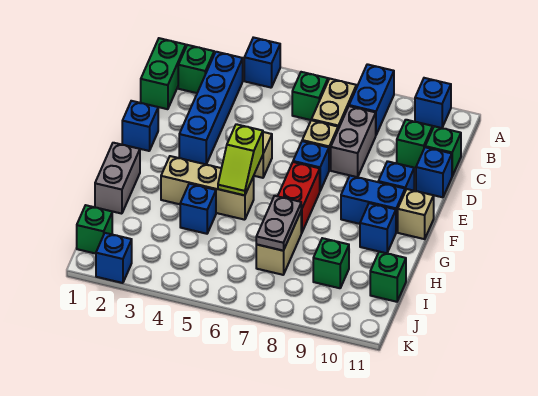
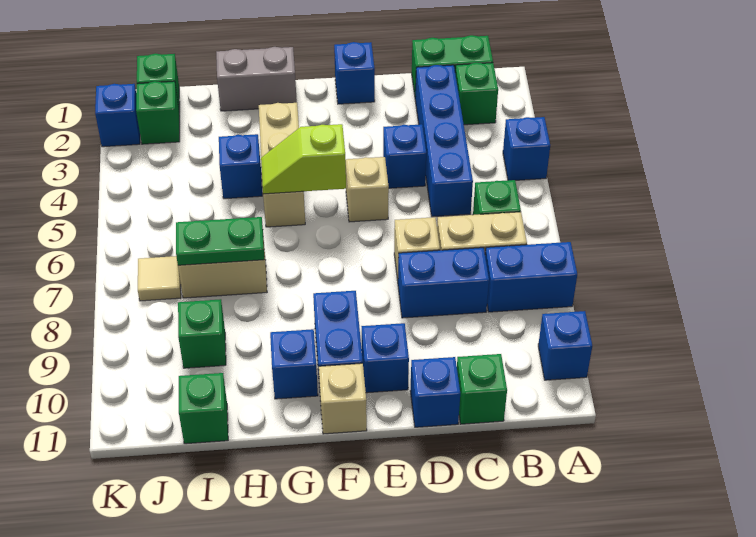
blue 1x4 brick [179,52,243,164] -> blue 1x4 brick turned to [415,65,473,217]
grey 1x2 brick [331,106,376,177] -> blue 1x2 brick [398,248,489,318]
green 1x1 brick [397,120,433,168] -> green 1x1 brick moved to [136,81,180,144]
blue 1x1 brick [293,141,329,190] -> blue 1x1 brick moved to [383,124,426,188]
red 1x2 brick [278,162,320,233] -> none
grey 1x2 plate [256,196,301,251] -> green 1x2 plate [176,217,264,265]
none -> tan 1x1 tile [138,256,181,301]

